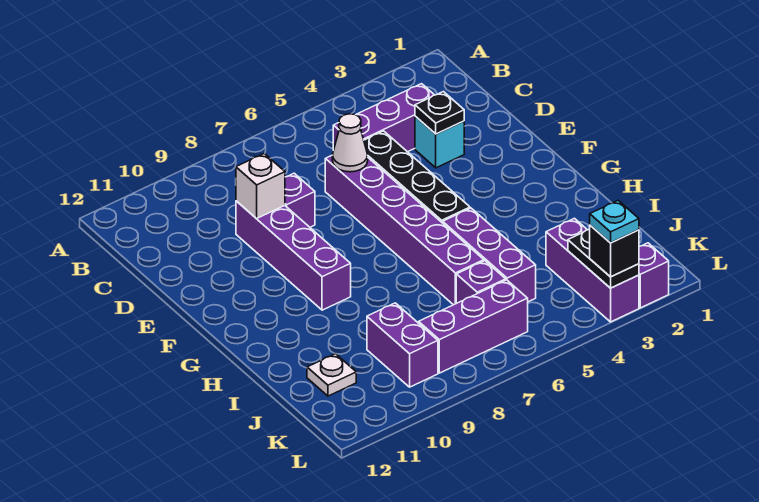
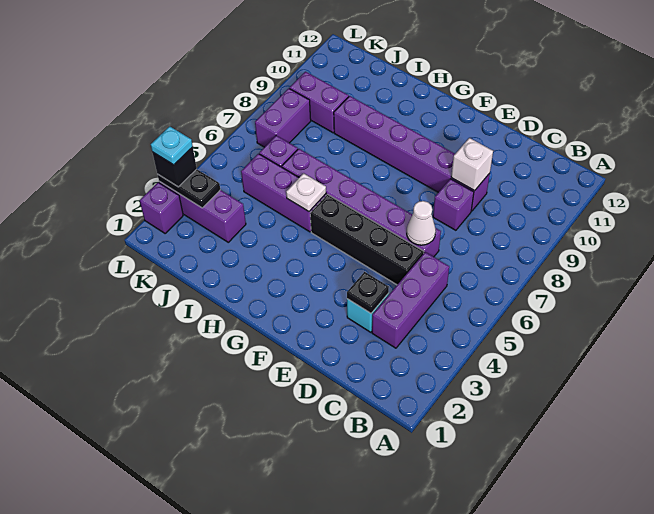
purple 1x4 brick [236,201,351,310] -> purple 1x6 brick [334,96,490,211]
white 1x1 plate [307,354,356,396] -> white 1x1 plate moved to [286,173,326,212]
purple 1x3 brick [419,280,528,373] -> purple 1x2 brick [255,88,311,147]

